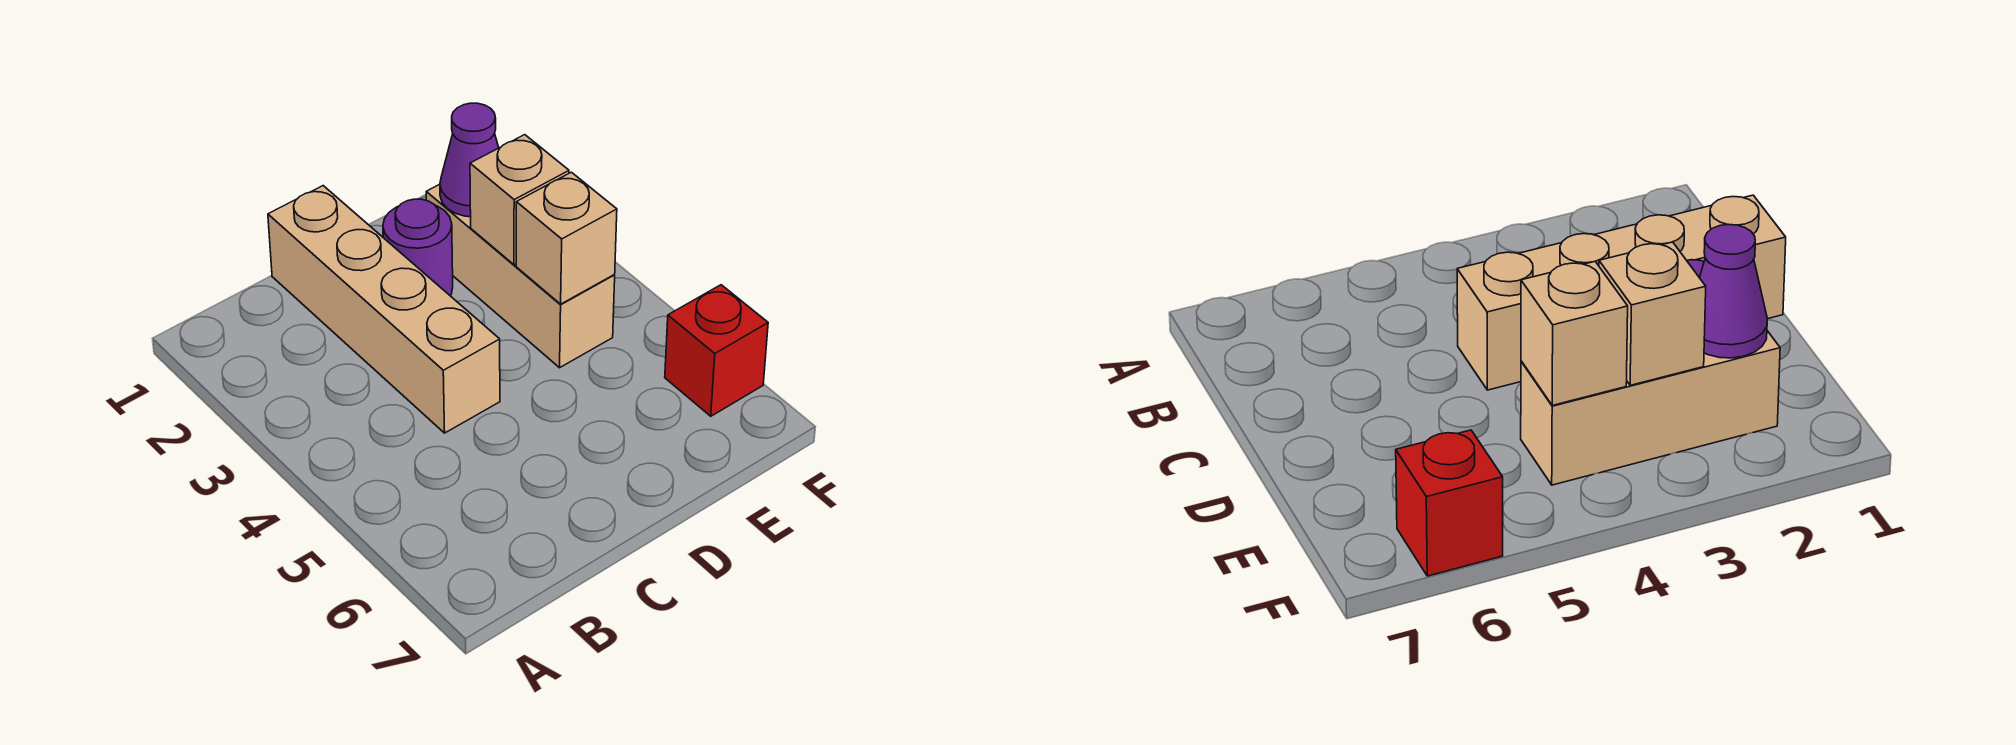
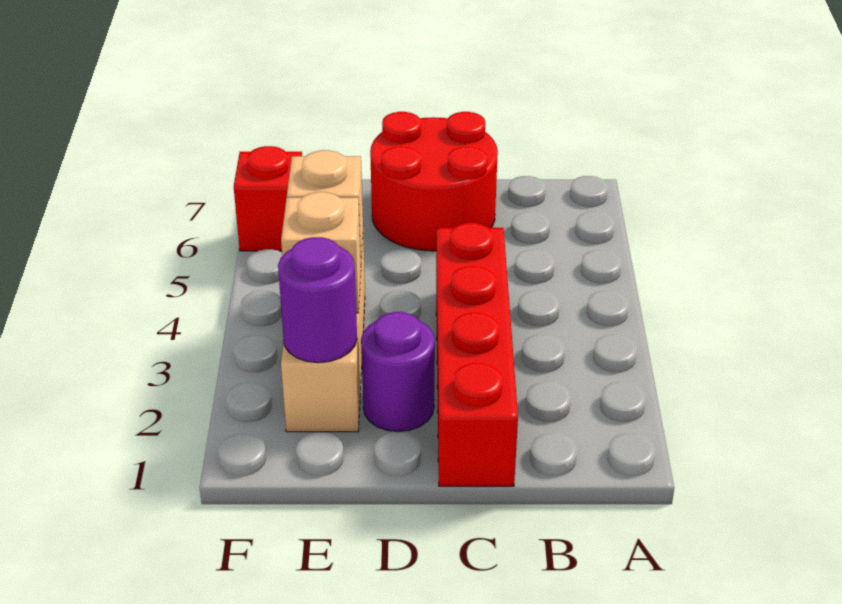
tan 1x4 brick [268,186,500,433] -> red 1x4 brick [436,223,518,486]
none -> red 2x2 round brick [370,112,498,251]
purple 1x1 cone [440,103,499,217] -> purple 1x1 round brick [278,237,357,363]

